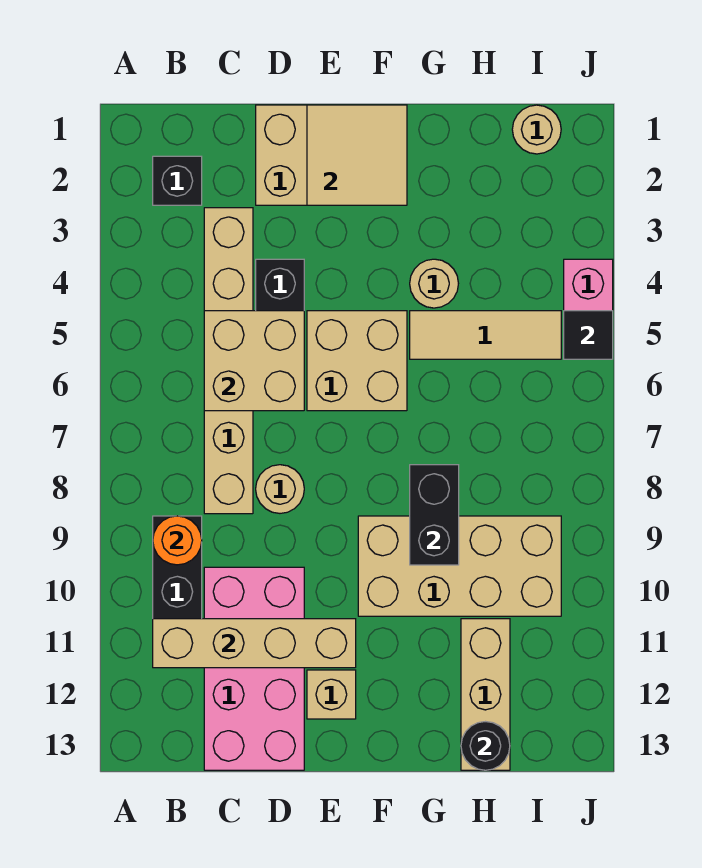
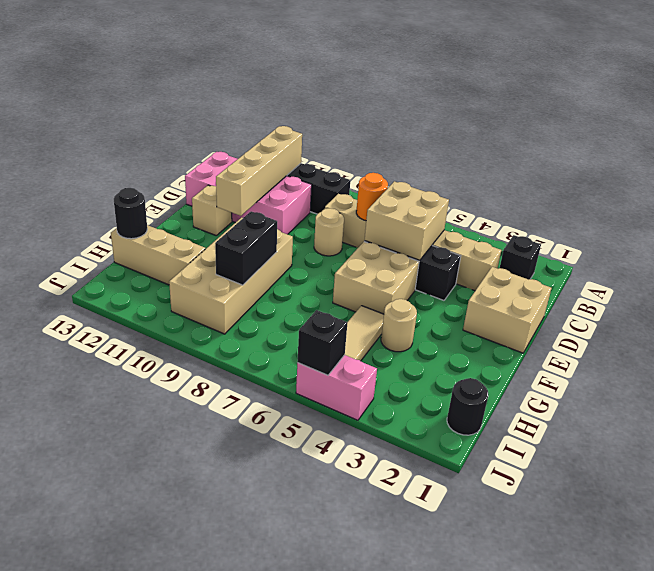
orange 1x1 round brick [153,516,202,565] -> orange 1x1 round brick moved to [356,173,388,221]
tan 2x2 tile [307,105,407,205] -> none
black 1x2 brick [410,465,459,565] -> black 1x2 brick turned to [215,211,277,285]
tan 1x1 round brick [512,105,561,154] -> black 1x1 round brick [447,378,489,435]
black 1x1 tile [564,311,613,359] -> black 1x1 brick [297,310,347,375]

